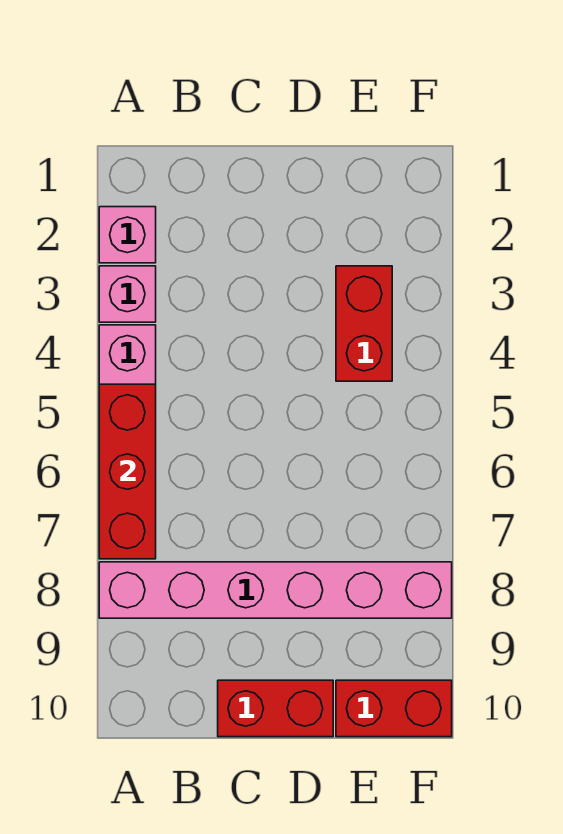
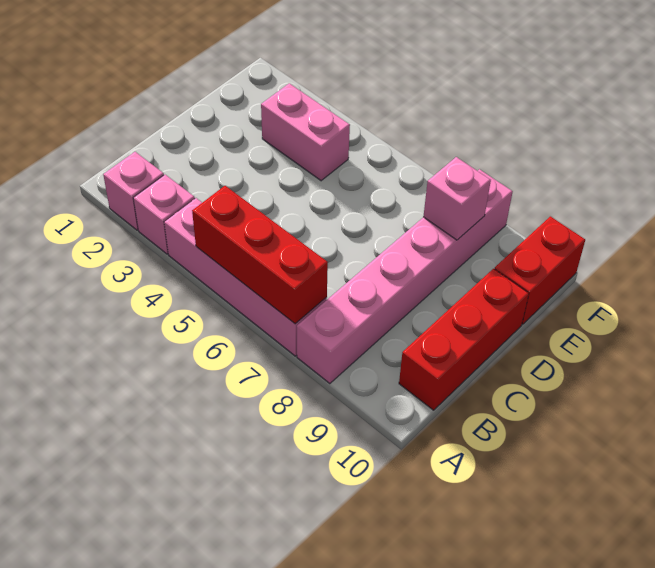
red 1x2 brick [218,680,333,737] -> red 1x3 brick [399,269,529,410]
red 1x2 brick [336,266,392,381] -> pink 1x2 brick [261,83,350,181]
none -> pink 1x1 brick [423,157,491,240]

